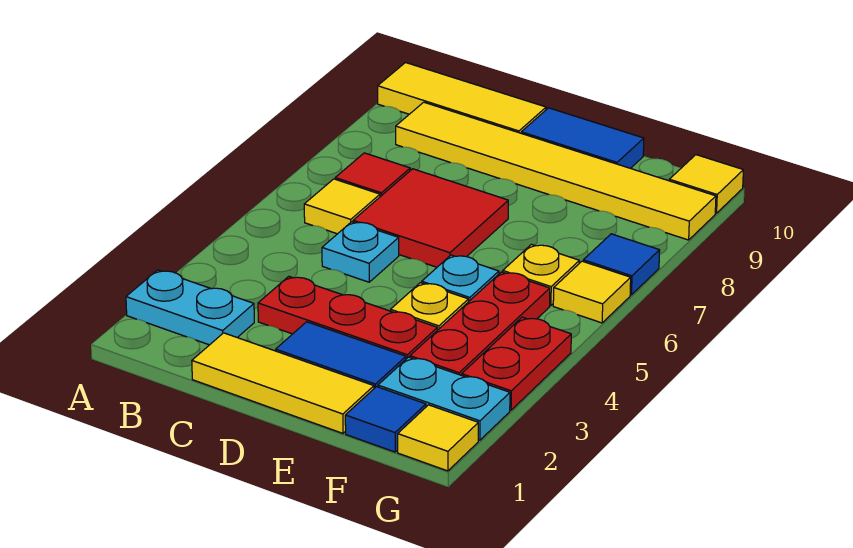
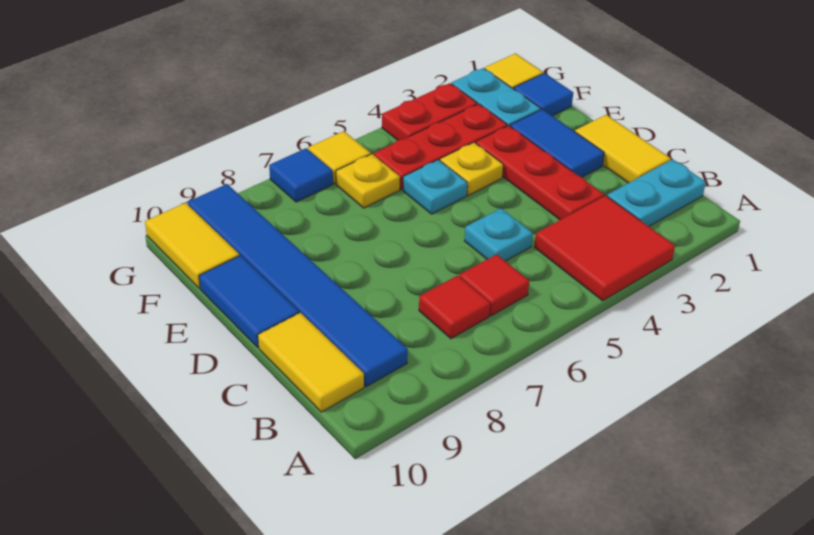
cyan 1x2 plate [126,270,254,345] -> cyan 1x2 plate turned to [607,159,706,226]
yellow 1x3 tile [378,63,546,133] -> yellow 1x2 tile [258,313,364,412]
yellow 1x1 tile [304,179,380,234] -> red 1x1 tile [460,254,529,316]
yellow 1x6 tile [396,102,716,240] -> blue 1x6 tile [188,184,408,387]
yellow 1x3 tile [192,333,374,433] -> yellow 1x2 tile [575,115,671,183]
red 2x2 tile [353,169,508,267] -> red 2x2 tile moved to [534,195,675,301]
yellow 1x1 tile [669,155,743,213] -> yellow 1x2 tile [145,203,239,289]

